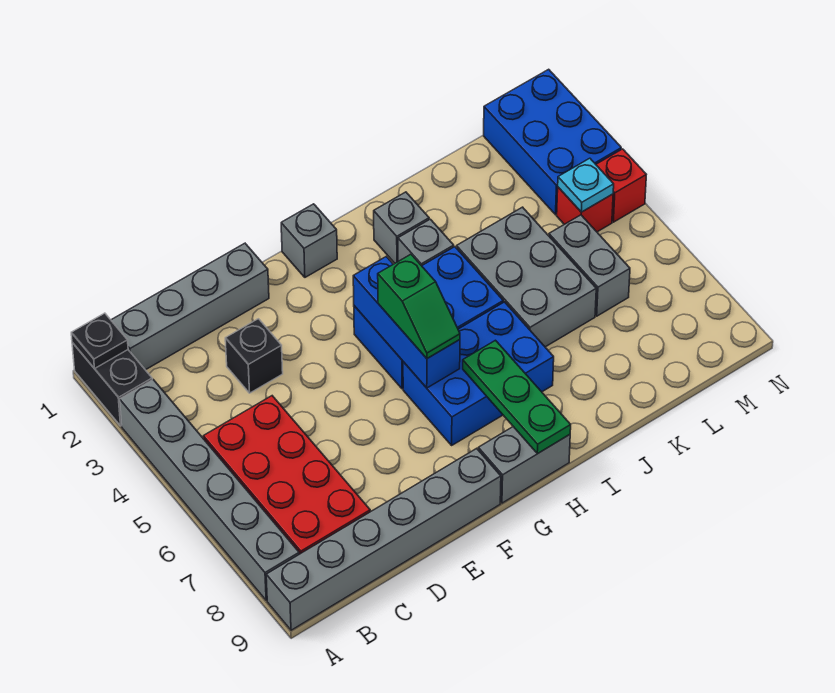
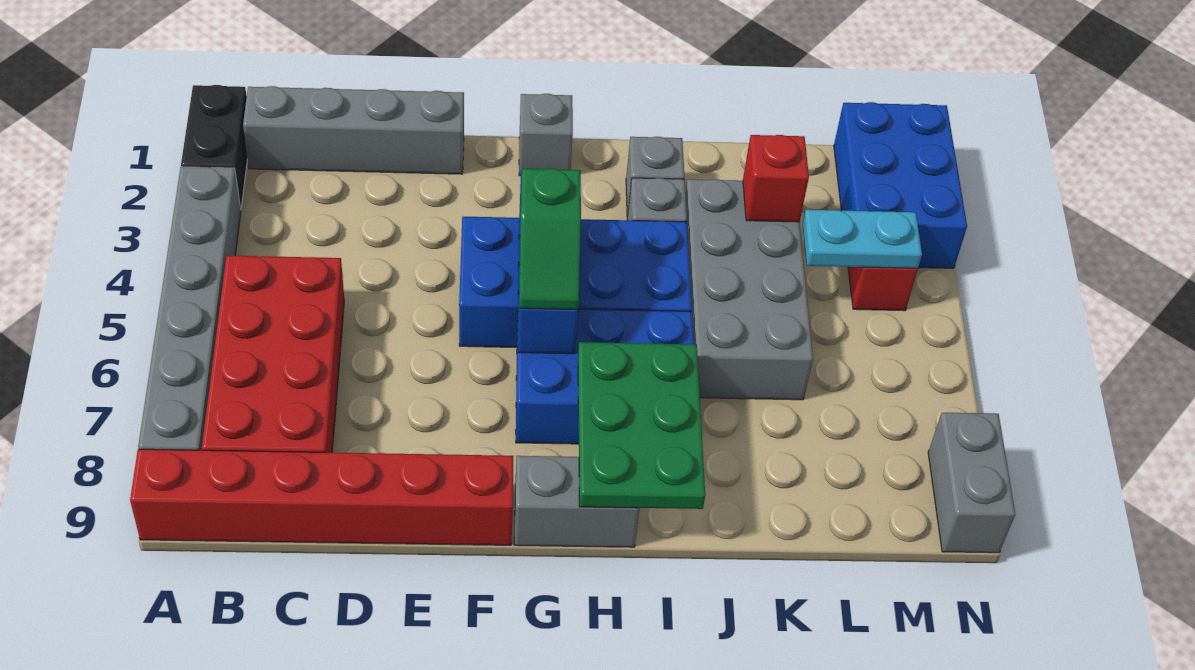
black 1x1 plate [71,313,128,369] -> none
grey 1x6 brick [266,448,501,630] -> red 1x6 brick [130,449,513,545]
black 1x1 brick [225,319,283,393] -> none
blue 2x3 brick [354,247,503,389] -> blue 2x4 brick [459,217,692,347]
green 1x3 plate [463,340,571,454] -> green 2x3 plate [578,342,705,509]
grey 2x3 brick [457,207,596,347] -> grey 2x4 brick [685,179,813,400]
grey 1x2 brick [549,215,630,316] -> grey 1x2 brick moved to [928,413,1015,553]
cyan 1x1 plate [558,158,614,212] -> cyan 1x2 plate [803,210,922,268]
red 1x1 brick [596,149,646,222] -> red 1x1 brick moved to [743,135,809,222]

